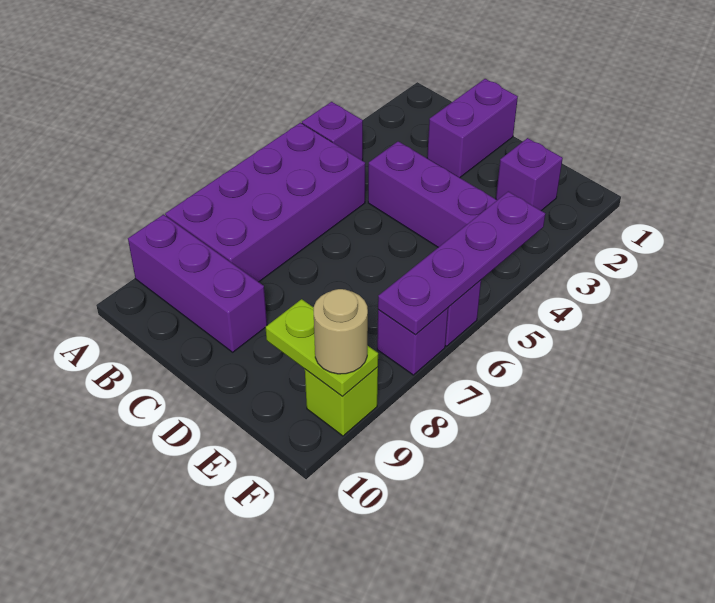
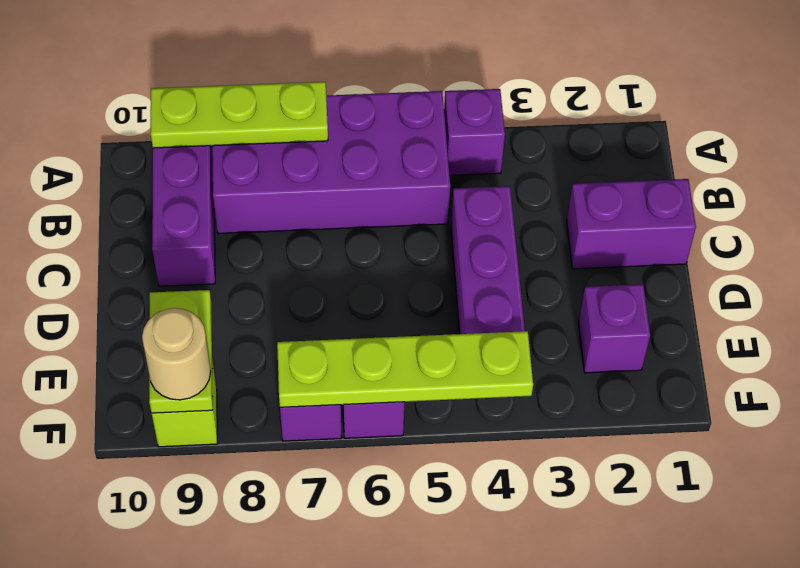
none -> lime 1x3 plate [151,82,328,148]
purple 1x4 plate [378,191,545,335] -> lime 1x4 plate [277,331,533,407]

